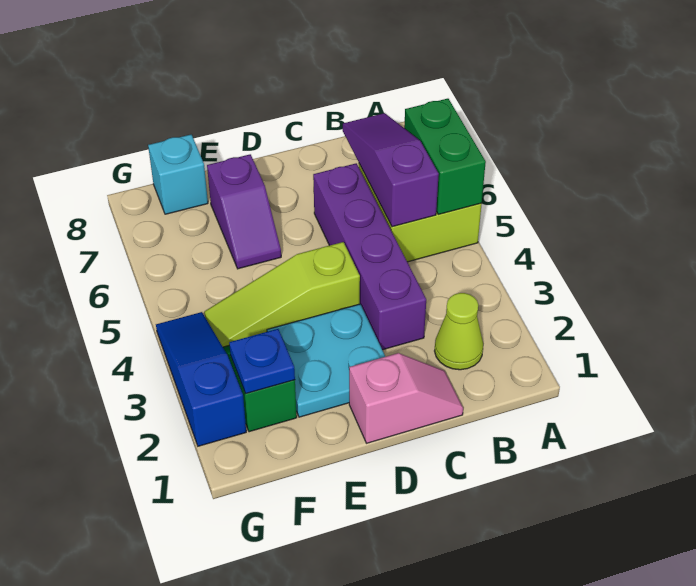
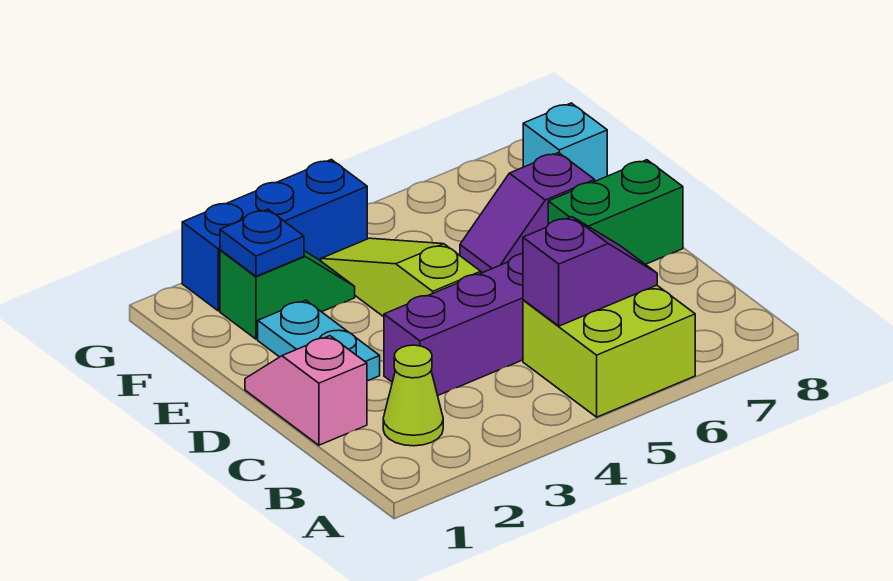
green 1x2 brick [404,99,486,214] -> green 1x2 brick moved to [548,160,683,264]
purple 1x3 slope [343,113,439,227] -> purple 1x2 slope [523,217,657,326]
pink 1x2 slope [349,353,463,443] -> pink 1x2 slope turned to [245,336,367,445]
cyan 2x2 plate [267,304,385,417] -> cyan 1x2 plate [258,300,380,381]
blue 1x3 slope [156,312,246,446] -> blue 1x3 brick [182,160,367,311]

